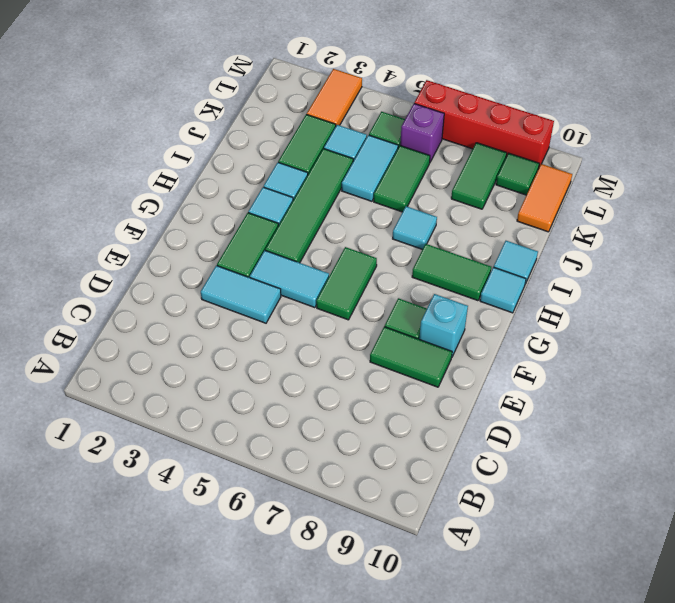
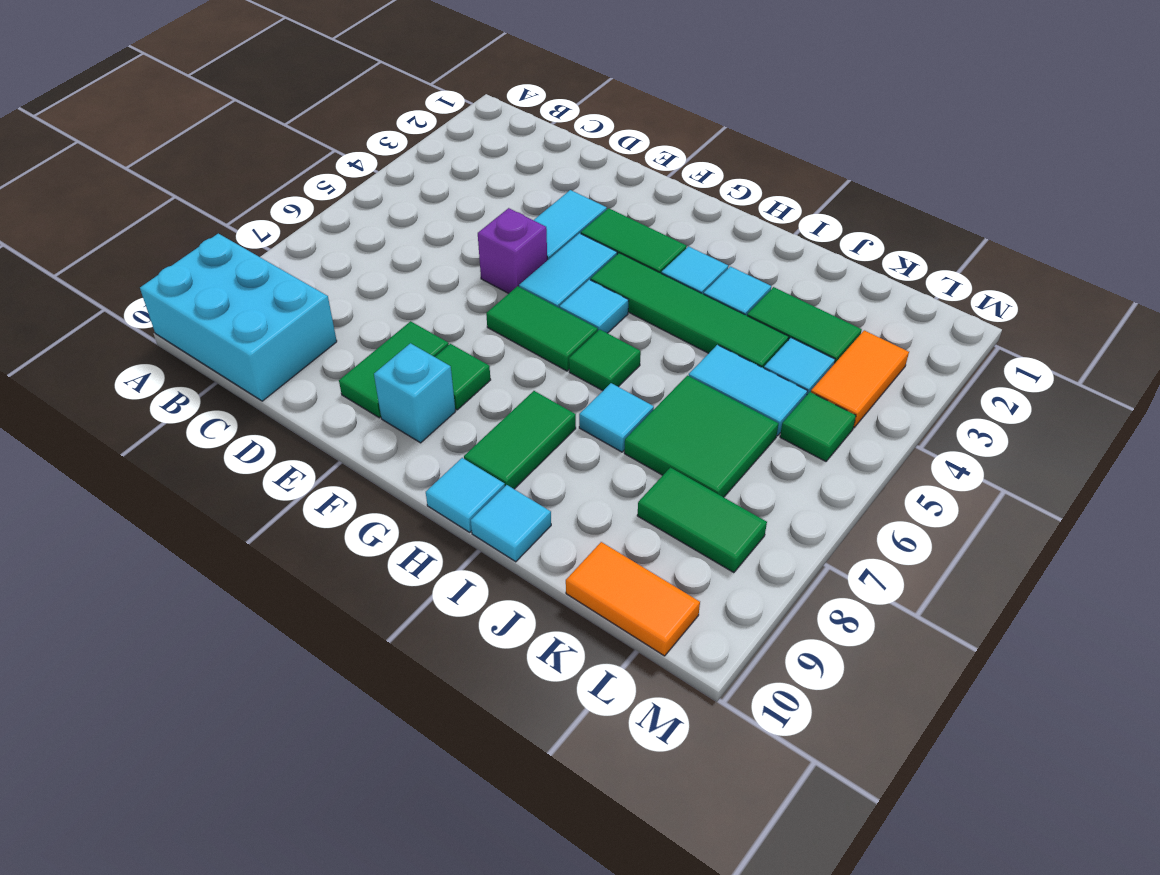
none -> cyan 2x3 brick [140,234,337,401]
none -> cyan 1x1 tile [560,280,629,333]
green 1x2 tile [374,146,430,212] -> green 2x2 tile [624,376,778,497]
orange 1x2 tile [307,69,362,125] -> orange 1x2 tile turned to [811,330,909,428]
purple 1x1 brick [400,104,444,162] -> purple 1x1 brick moved to [478,208,547,293]
green 1x1 tile [496,153,539,195] -> green 1x1 tile moved to [569,329,641,391]
red 1x4 brick [414,80,554,167] -> none

